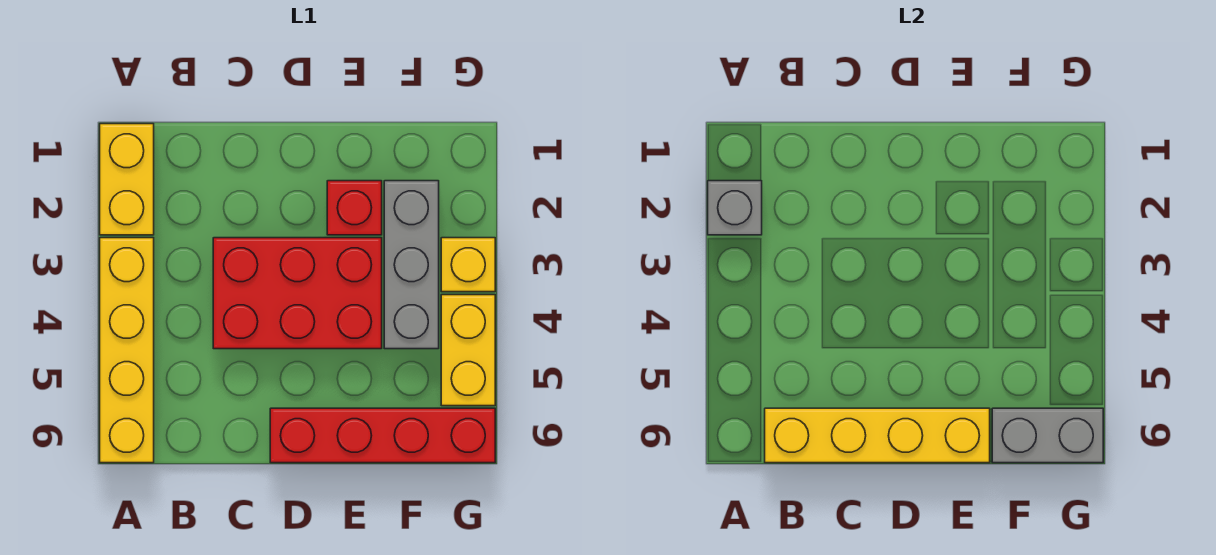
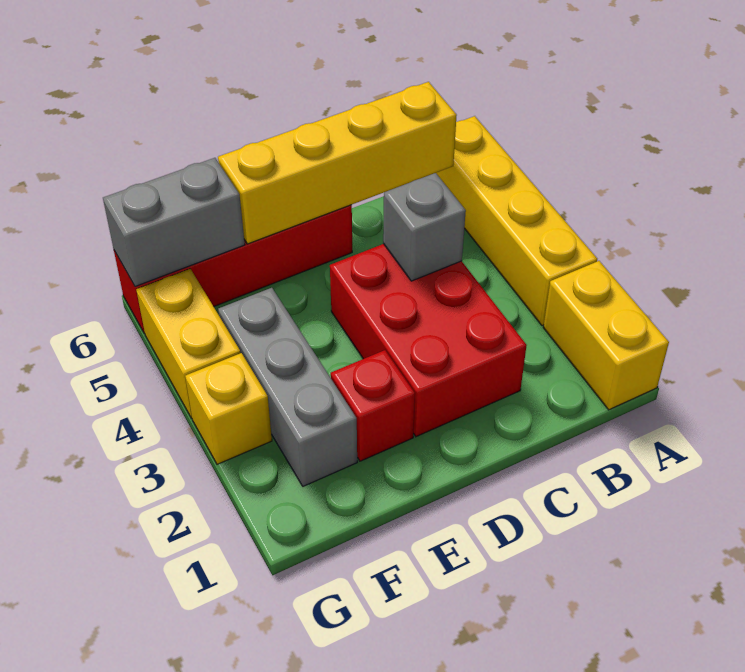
grey 1x1 brick [708,181,762,235] -> grey 1x1 brick moved to [383,173,466,281]
red 2x3 brick [213,238,382,349] -> red 2x3 brick turned to [330,244,527,437]

